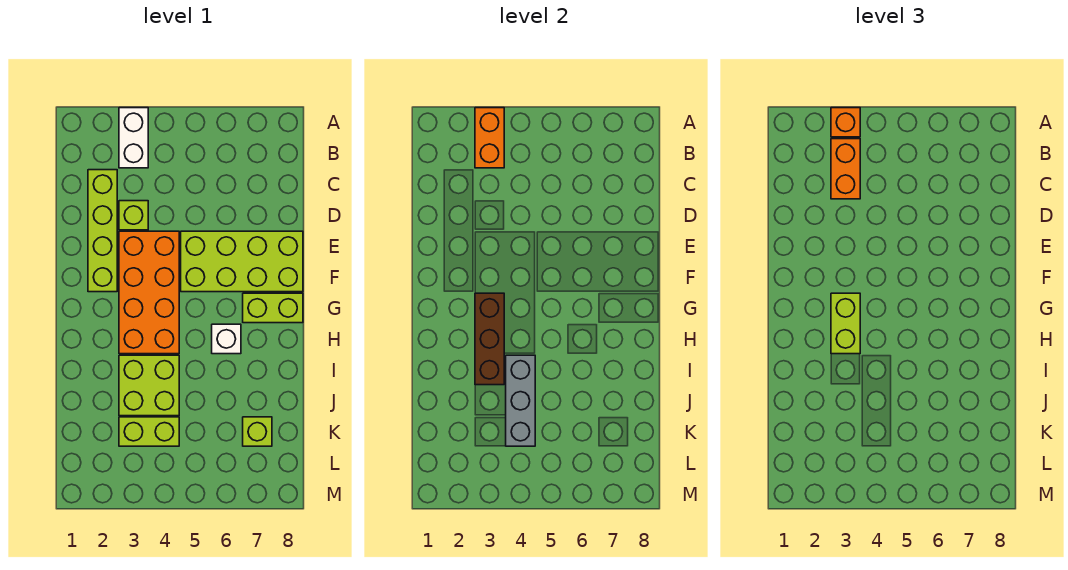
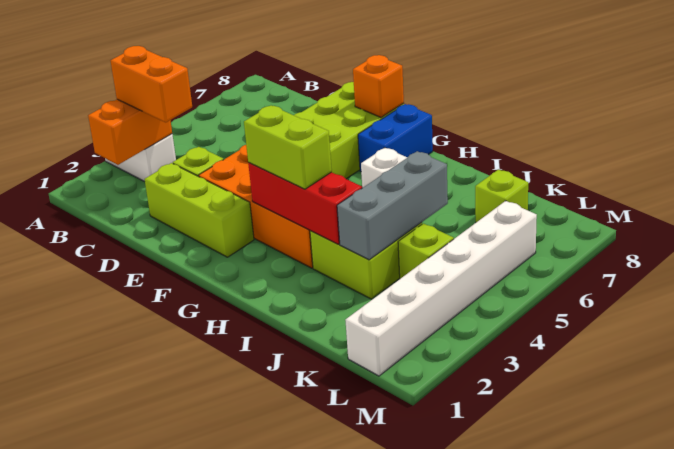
orange 1x2 brick [475,108,504,168] -> orange 1x2 brick turned to [88,99,172,165]
orange 1x1 brick [831,108,860,137] -> orange 1x1 brick moved to [353,55,404,118]
lime 1x4 brick [88,170,117,292] -> lime 1x3 brick [145,163,254,257]
brown 1x3 brick [475,293,504,385] -> red 1x3 brick [248,162,362,244]
lime 1x2 brick [243,293,303,323] -> blue 1x2 brick [358,104,433,171]
grey 1x3 brick [506,355,535,446] -> grey 1x3 brick turned to [337,151,448,260]
lime 1x2 brick [119,417,179,446] -> lime 1x1 brick [398,223,454,279]
none -> white 1x6 brick [345,201,537,376]

